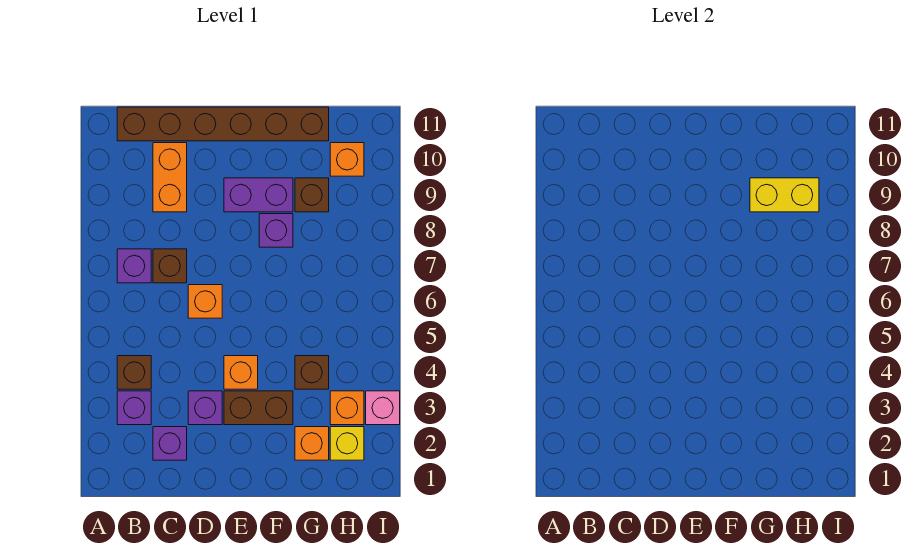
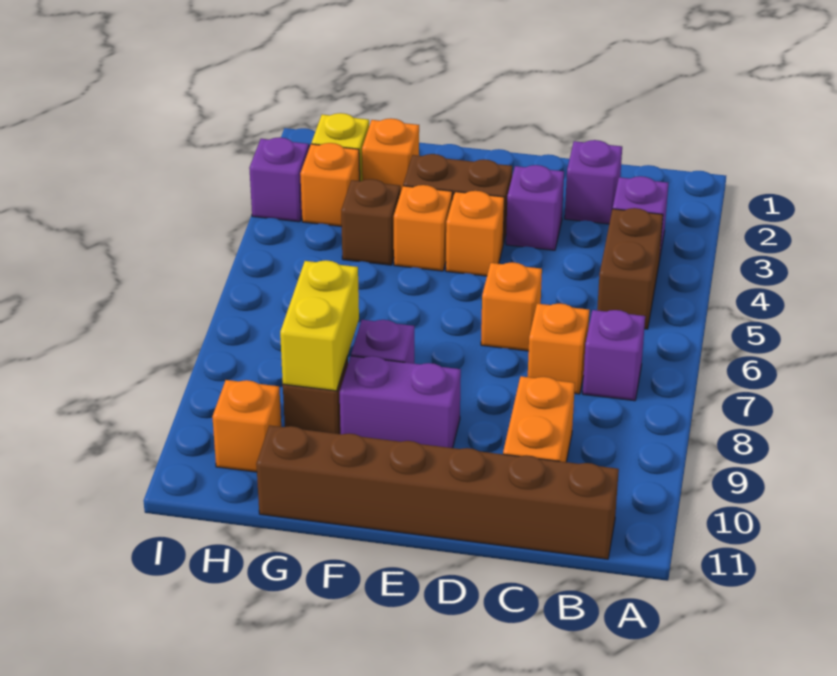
brown 1x1 brick [117,356,151,389] -> brown 1x2 brick [597,208,663,329]
brown 1x1 brick [153,249,187,283] -> orange 1x1 brick [528,303,590,394]
none -> orange 1x1 brick [394,185,452,271]
yellow 1x2 brick [750,178,819,212] -> yellow 1x2 brick turned to [280,260,359,391]
pink 1x1 brick [366,391,400,425] -> purple 1x1 brick [249,137,309,222]

